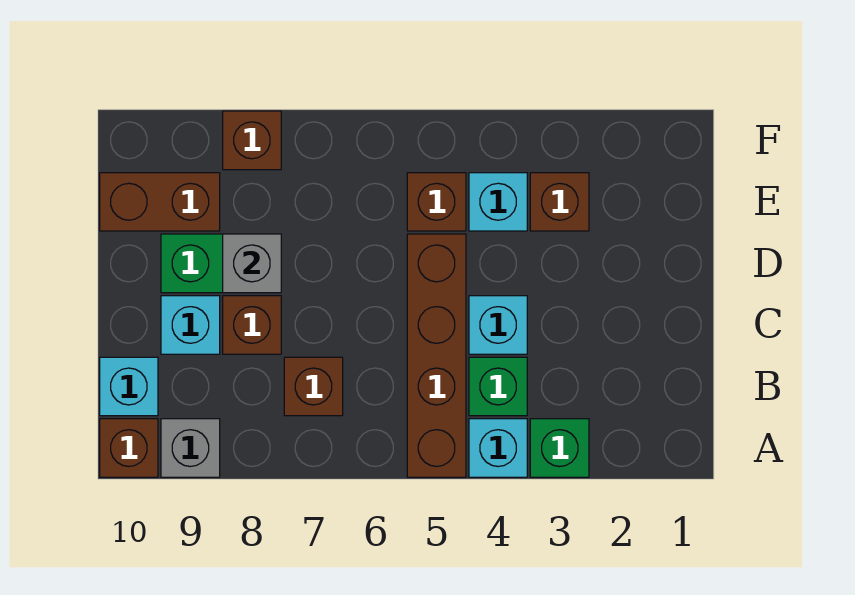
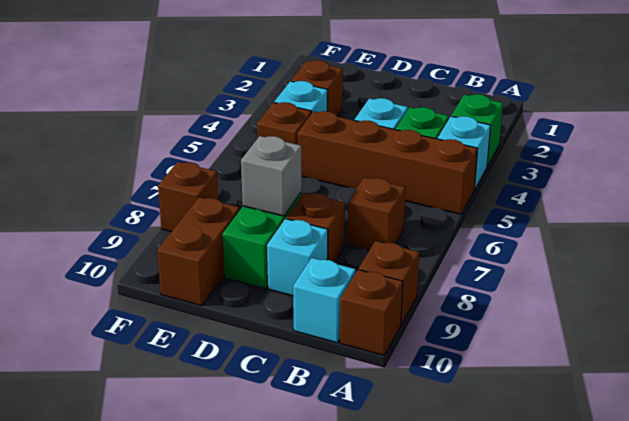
grey 1x1 brick [161,419,220,477] -> brown 1x1 brick [359,241,419,324]

